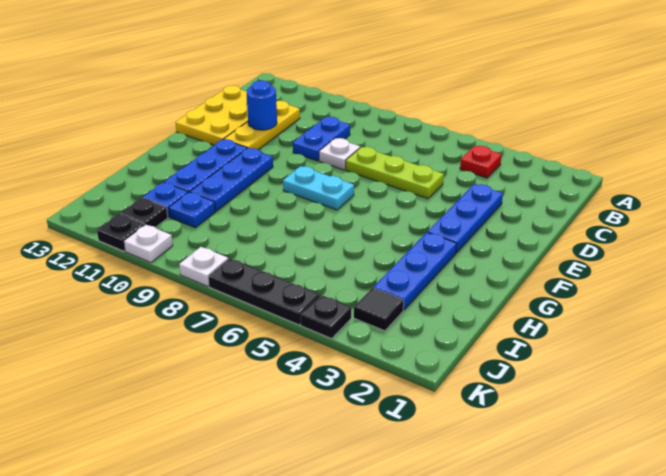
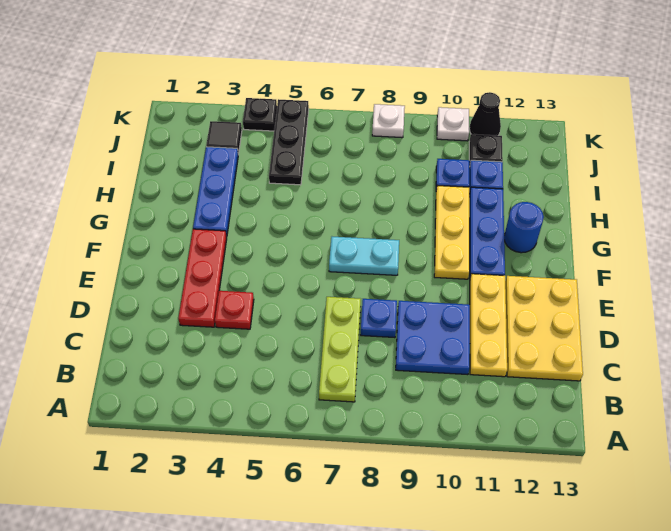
red 1x1 plate [460,146,502,178] -> red 1x1 plate moved to [215,291,254,329]
blue 1x2 plate [293,117,350,161] -> blue 2x2 plate [396,301,470,375]
blue 1x3 plate [428,184,503,253] -> red 1x3 plate [178,229,227,327]
lime 1x3 plate [346,147,444,199] -> lime 1x3 plate turned to [319,297,361,402]
white 1x1 plate [319,138,360,170] -> blue 1x1 plate [361,299,397,338]
blue 1x1 round brick [247,81,277,130] -> blue 1x1 round brick moved to [504,202,544,253]
blue 1x3 plate [190,148,273,211] -> yellow 1x3 plate [434,186,469,279]
black 1x3 plate [208,258,319,325] -> black 1x3 plate turned to [269,99,309,185]
black 1x1 plate [97,214,144,251] -> black 1x1 cone [469,92,501,136]

